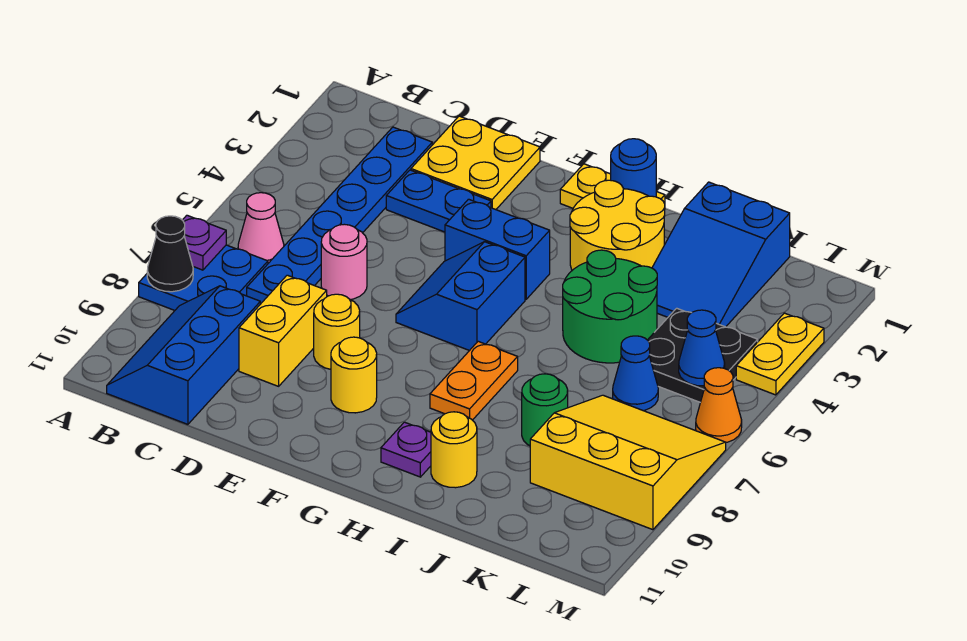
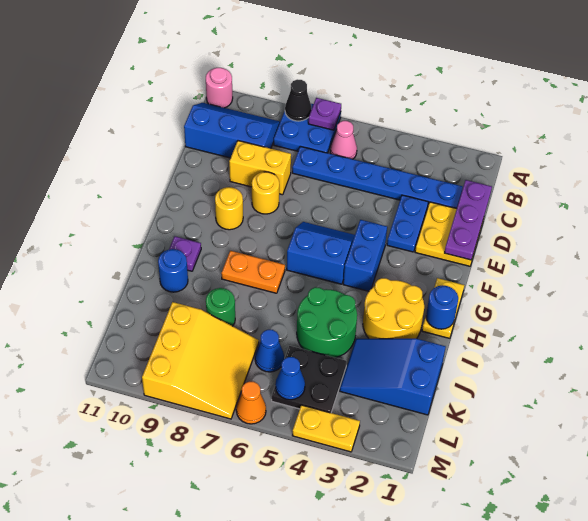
none -> purple 1x3 plate [445,180,492,260]
pink 1x1 round brick [321,224,367,300] -> pink 1x1 round brick moved to [206,68,233,108]
yellow 1x1 round brick [431,412,477,488] -> blue 1x1 round brick [158,249,188,292]

